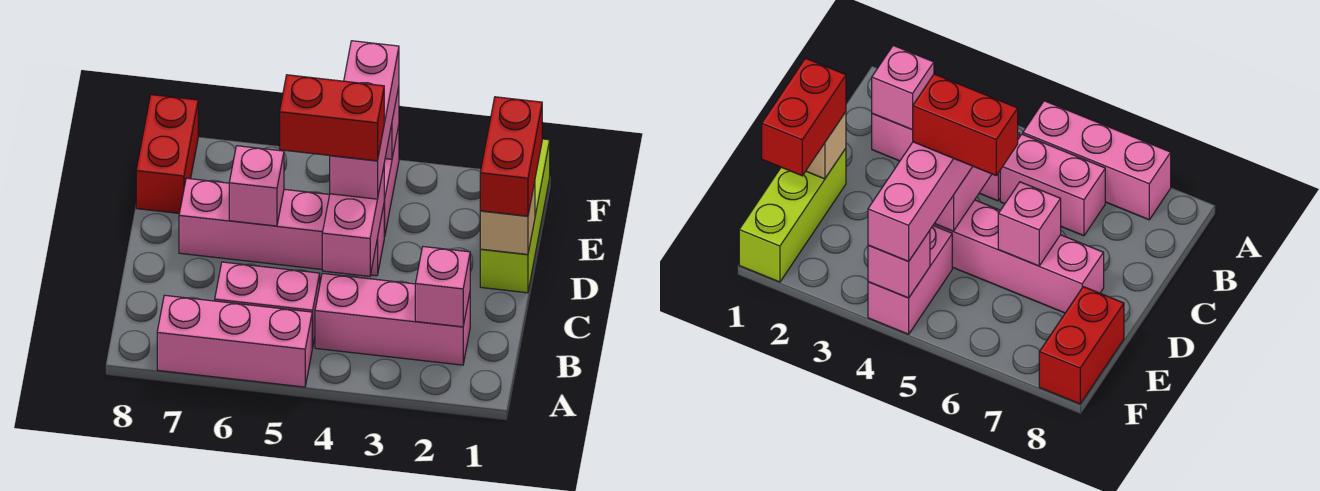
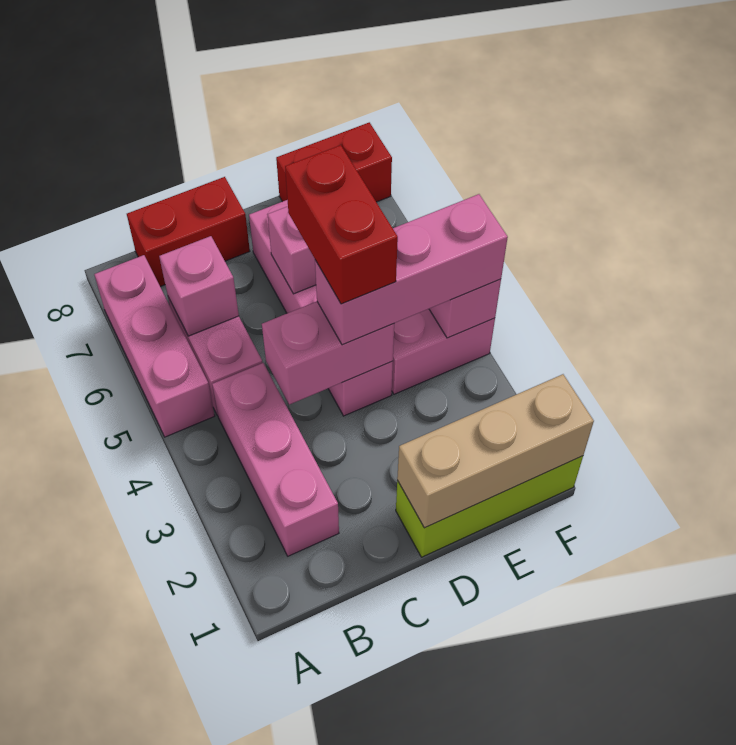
pink 1x1 brick [415,247,470,327] -> pink 1x1 brick moved to [159,236,239,336]
tan 1x1 brick [480,182,535,254] -> tan 1x3 brick [397,374,594,528]
red 1x2 brick [480,97,542,216] -> red 1x2 brick moved to [127,177,250,287]

